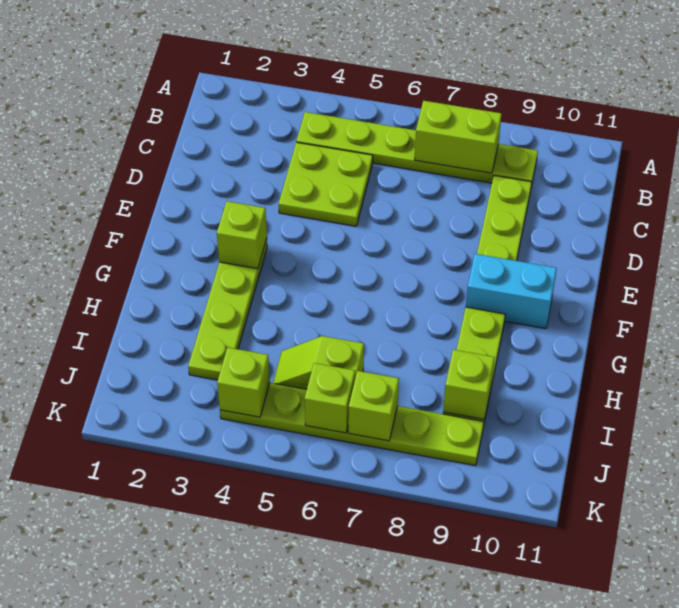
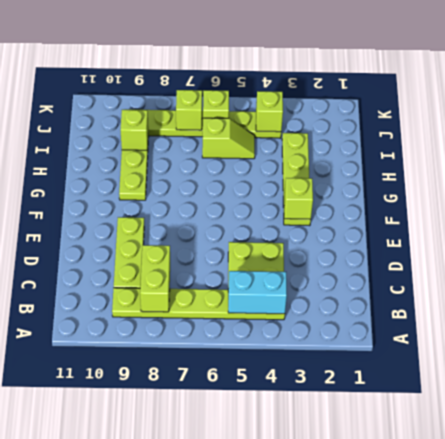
lime 1x2 brick [415,101,501,173] -> lime 1x2 brick turned to [140,245,170,312]
cyan 1x2 brick [466,254,557,329] -> cyan 1x2 brick moved to [228,271,287,314]

